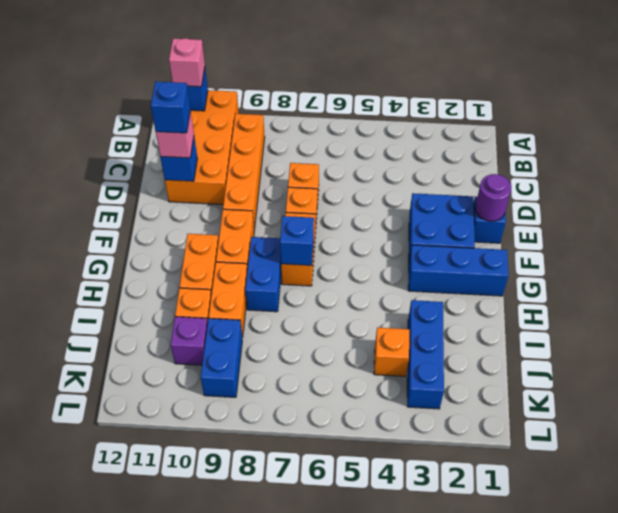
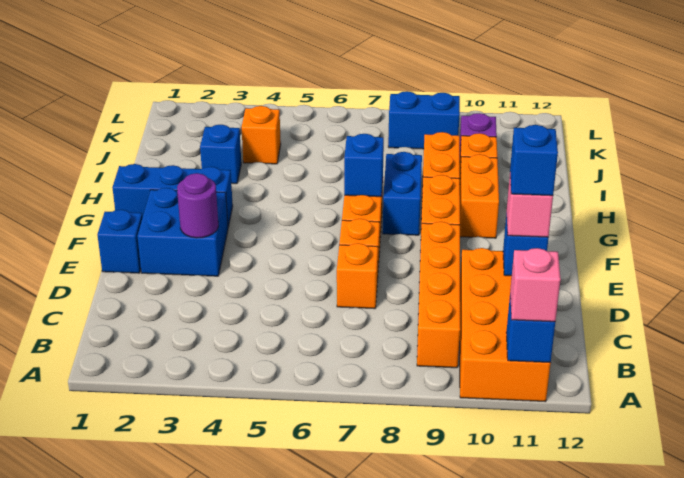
purple 1x1 round brick [475,174,511,221] -> purple 1x1 round brick moved to [177,173,218,238]
blue 1x3 brick [407,300,444,409] -> blue 1x1 brick [200,125,241,184]
blue 1x2 brick [201,318,242,397] -> blue 1x2 brick turned to [388,91,460,149]

